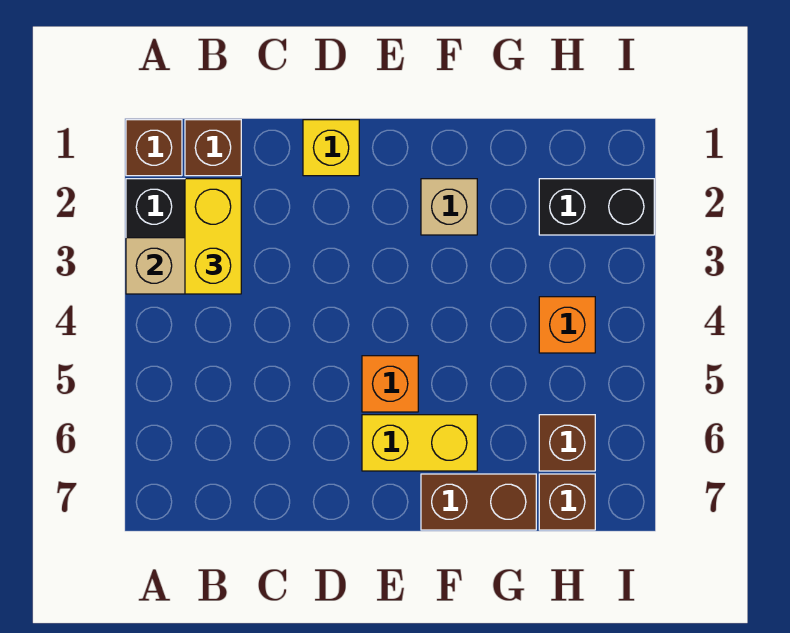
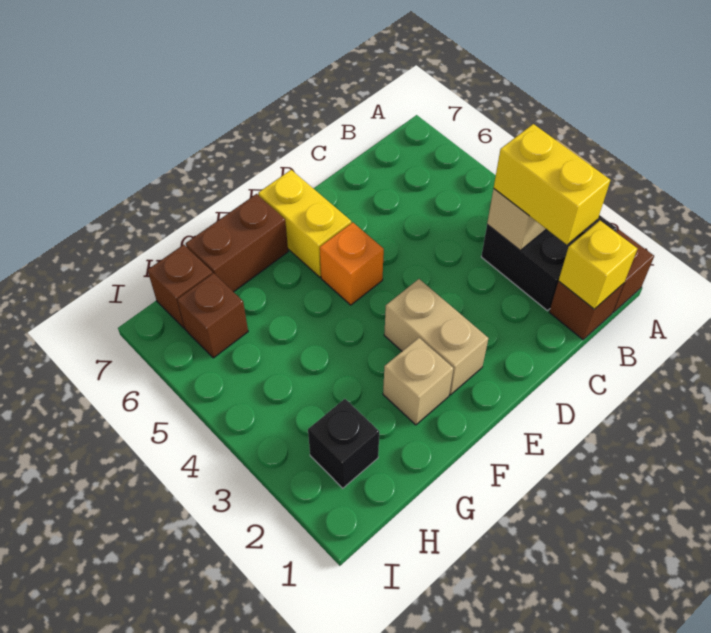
yellow 1x1 brick [303,120,359,176] -> yellow 1x1 brick moved to [559,221,638,309]
none -> tan 1x2 brick [384,279,488,395]
yellow 1x2 brick [362,415,477,471] -> yellow 1x2 brick turned to [258,170,351,277]
black 1x2 brick [539,179,654,235] -> black 1x1 brick [308,399,379,488]
orange 1x1 brick [539,297,595,353] -> none

